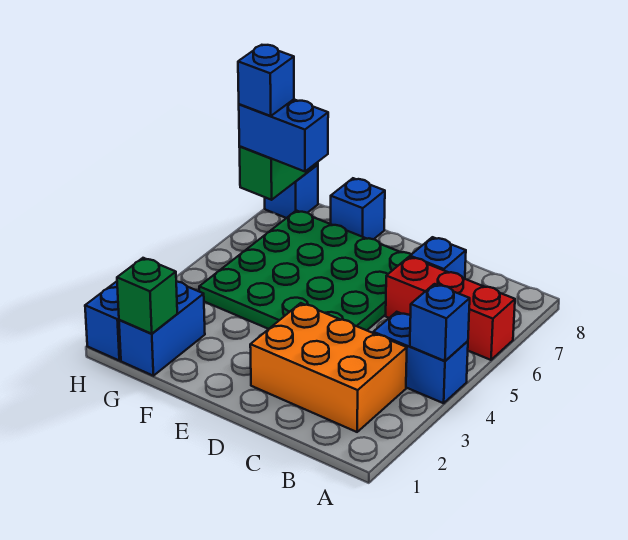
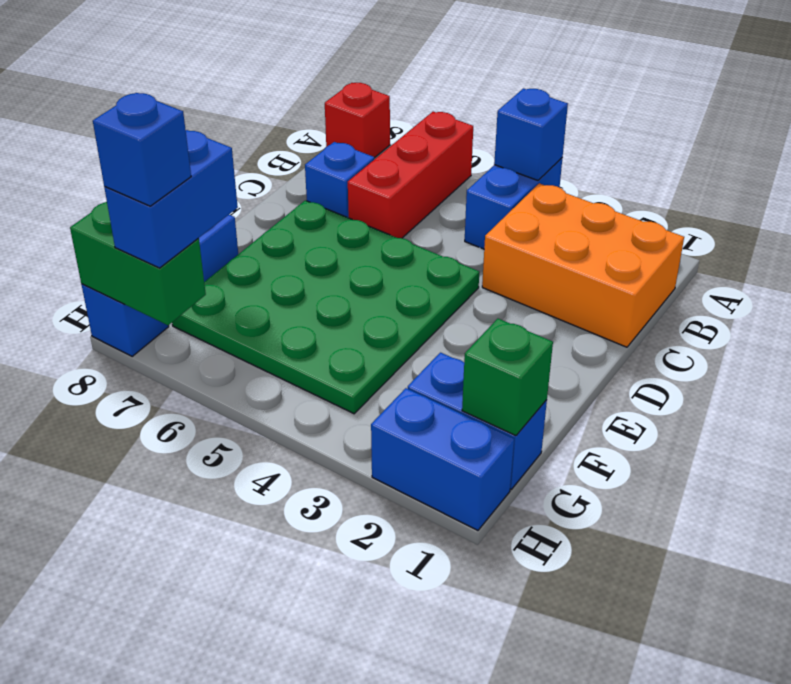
none -> red 1x1 brick [325,83,390,158]
orange 2x3 brick [250,303,407,432] -> orange 2x3 brick turned to [482,183,684,347]

